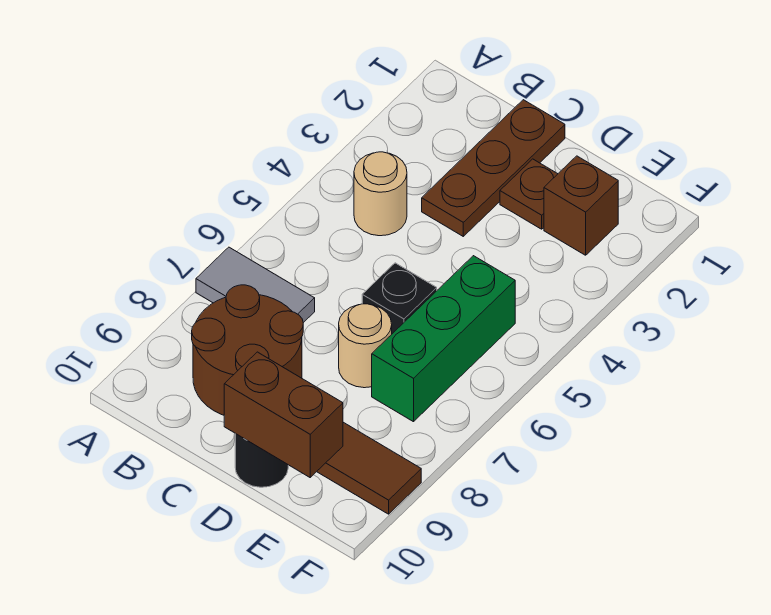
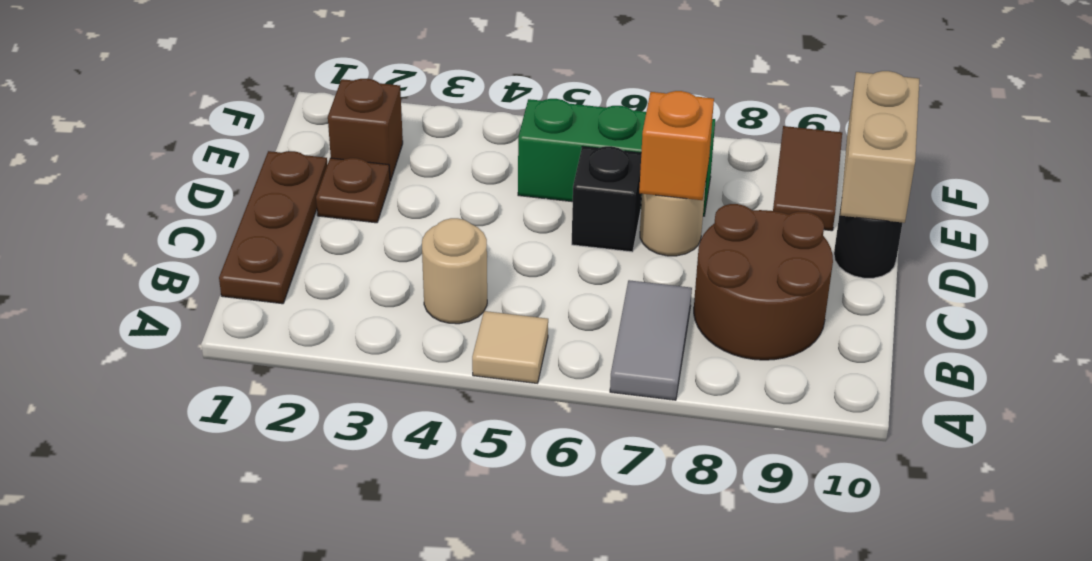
none -> tan 1x1 tile [472,311,548,383]
brown 1x3 plate [422,100,565,236] -> brown 1x3 plate turned to [219,151,328,304]
none -> orange 1x1 brick [639,91,714,200]
brown 1x2 brick [224,352,343,477] -> tan 1x2 brick [840,71,919,223]

